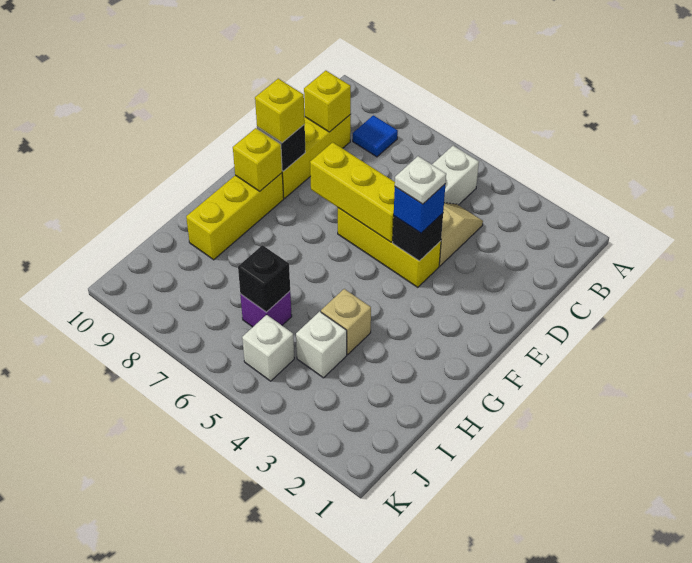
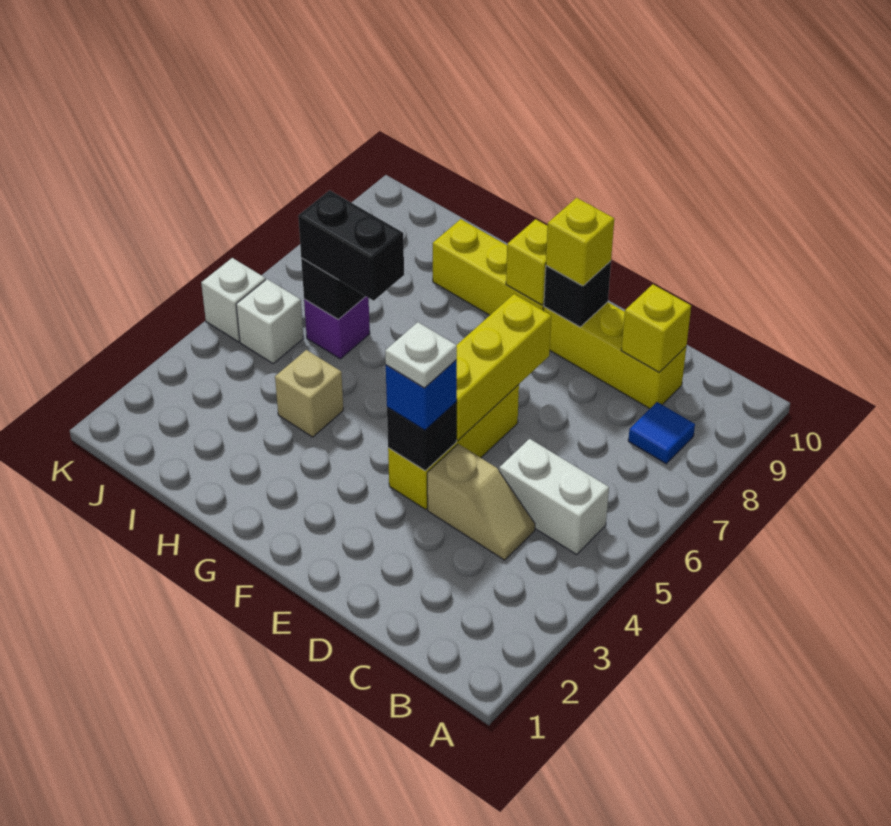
none -> black 1x2 brick [298,190,404,301]
white 1x1 brick [296,311,347,378] -> white 1x1 brick moved to [201,258,265,342]

